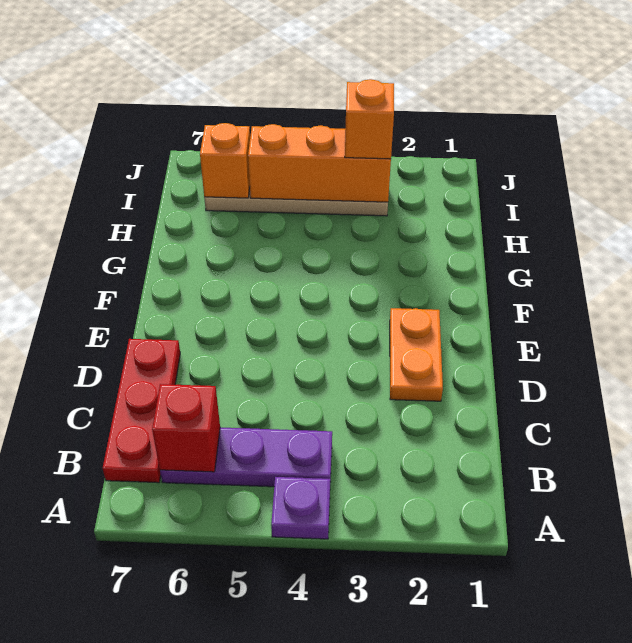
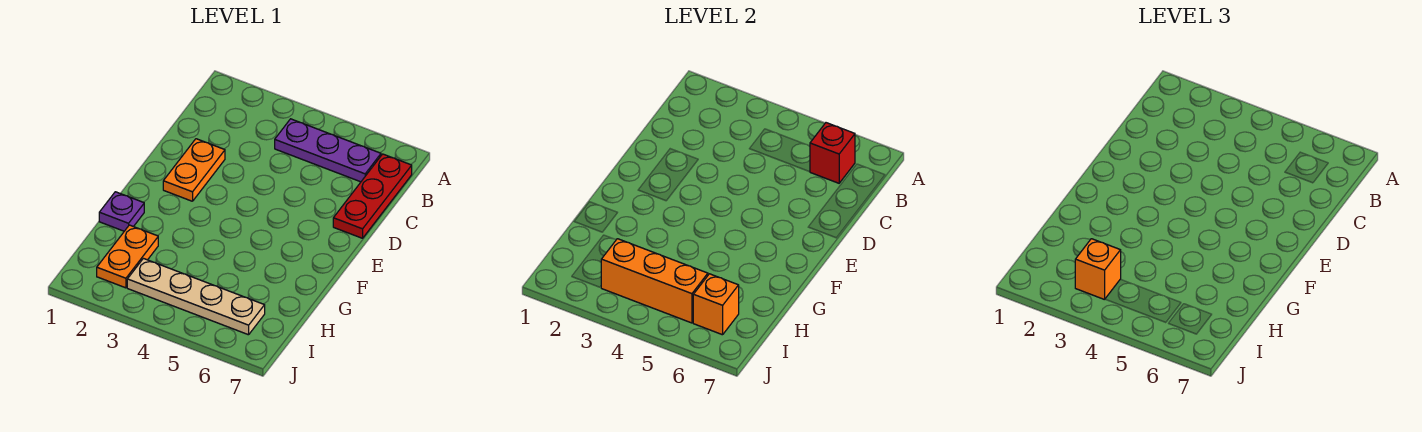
purple 1x1 plate [271,477,330,539] -> purple 1x1 plate moved to [99,192,144,231]
none -> orange 1x2 plate [97,225,158,288]

